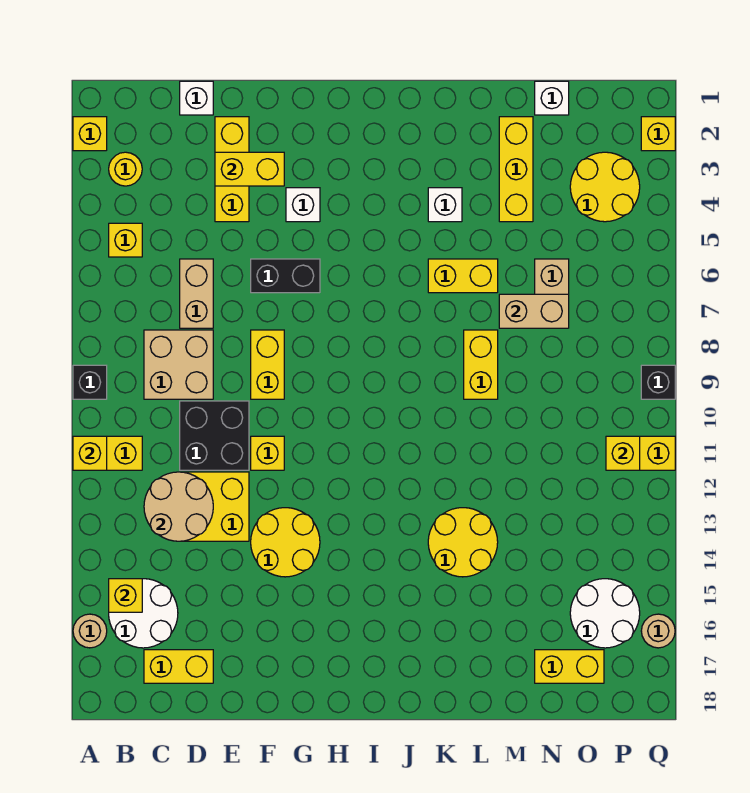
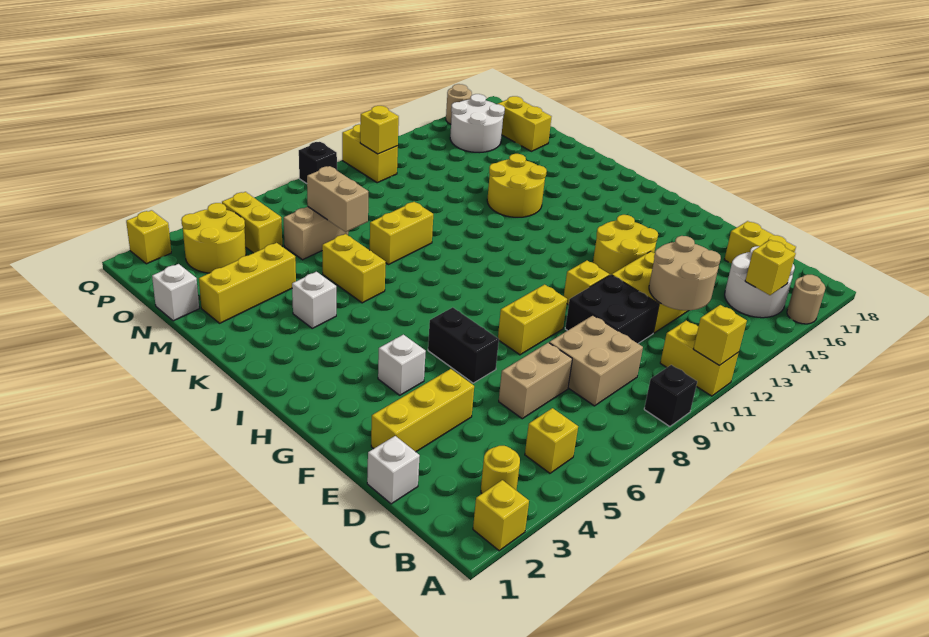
yellow 1x2 brick [215,152,284,186] -> yellow 1x2 brick moved to [222,192,282,253]

